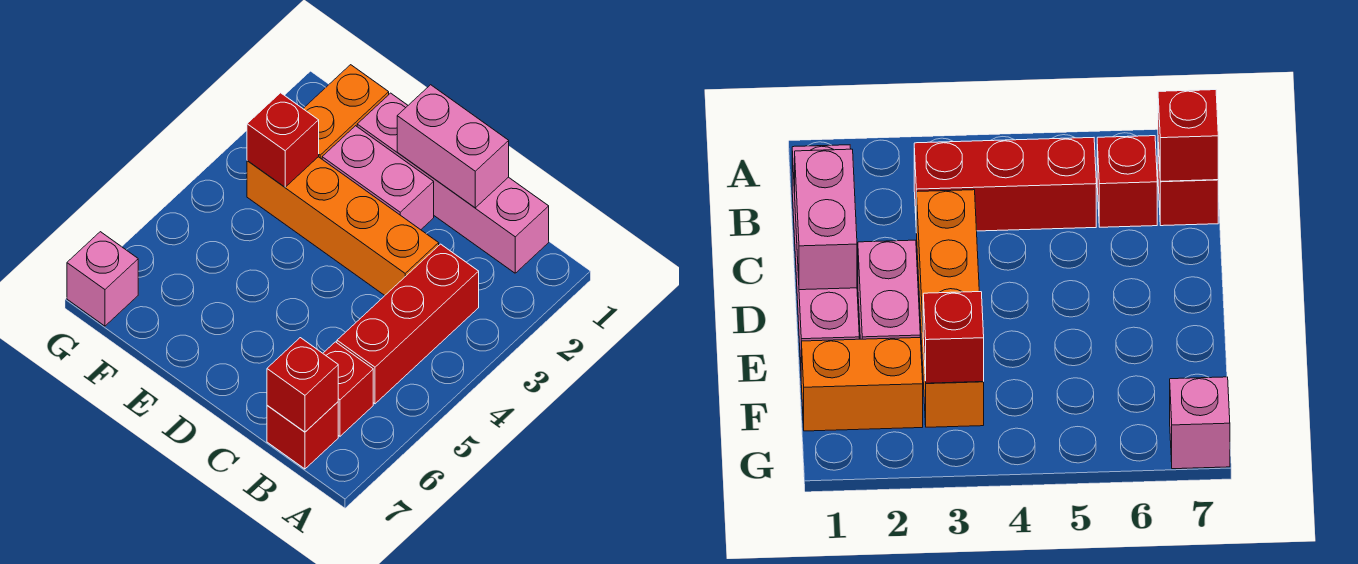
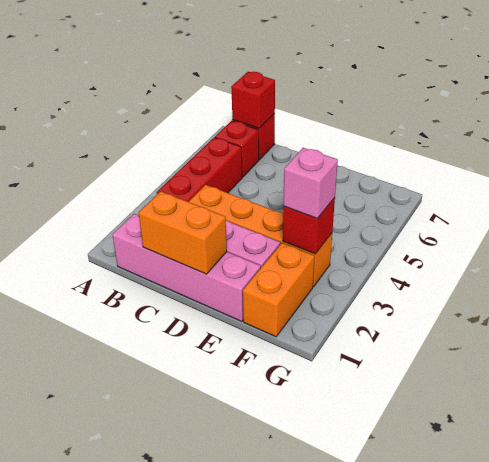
pink 1x2 brick [397,85,509,208] -> orange 1x2 brick [139,191,227,274]
pink 1x1 brick [67,232,138,326] -> pink 1x1 brick moved to [283,148,338,218]

